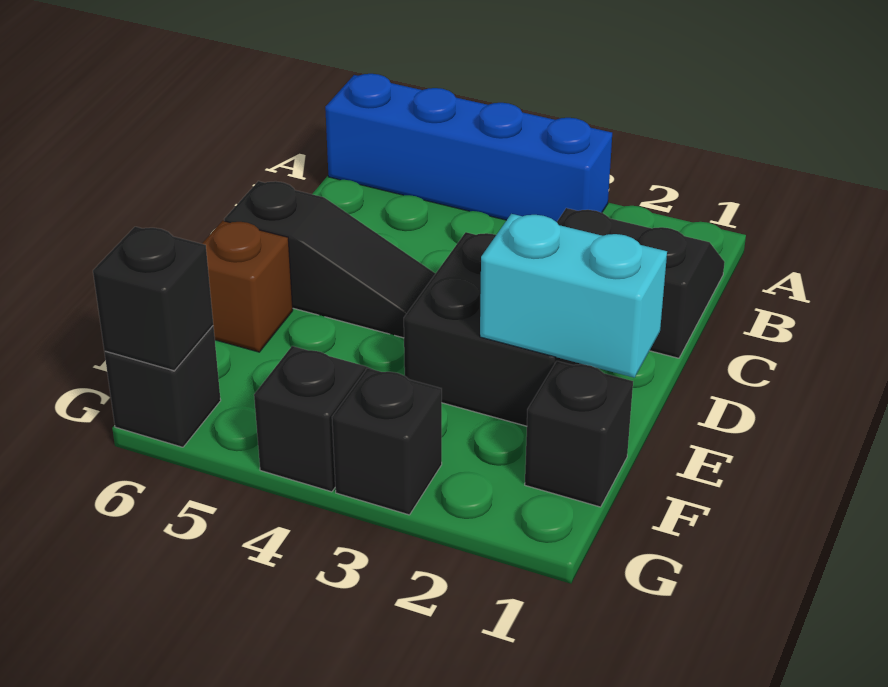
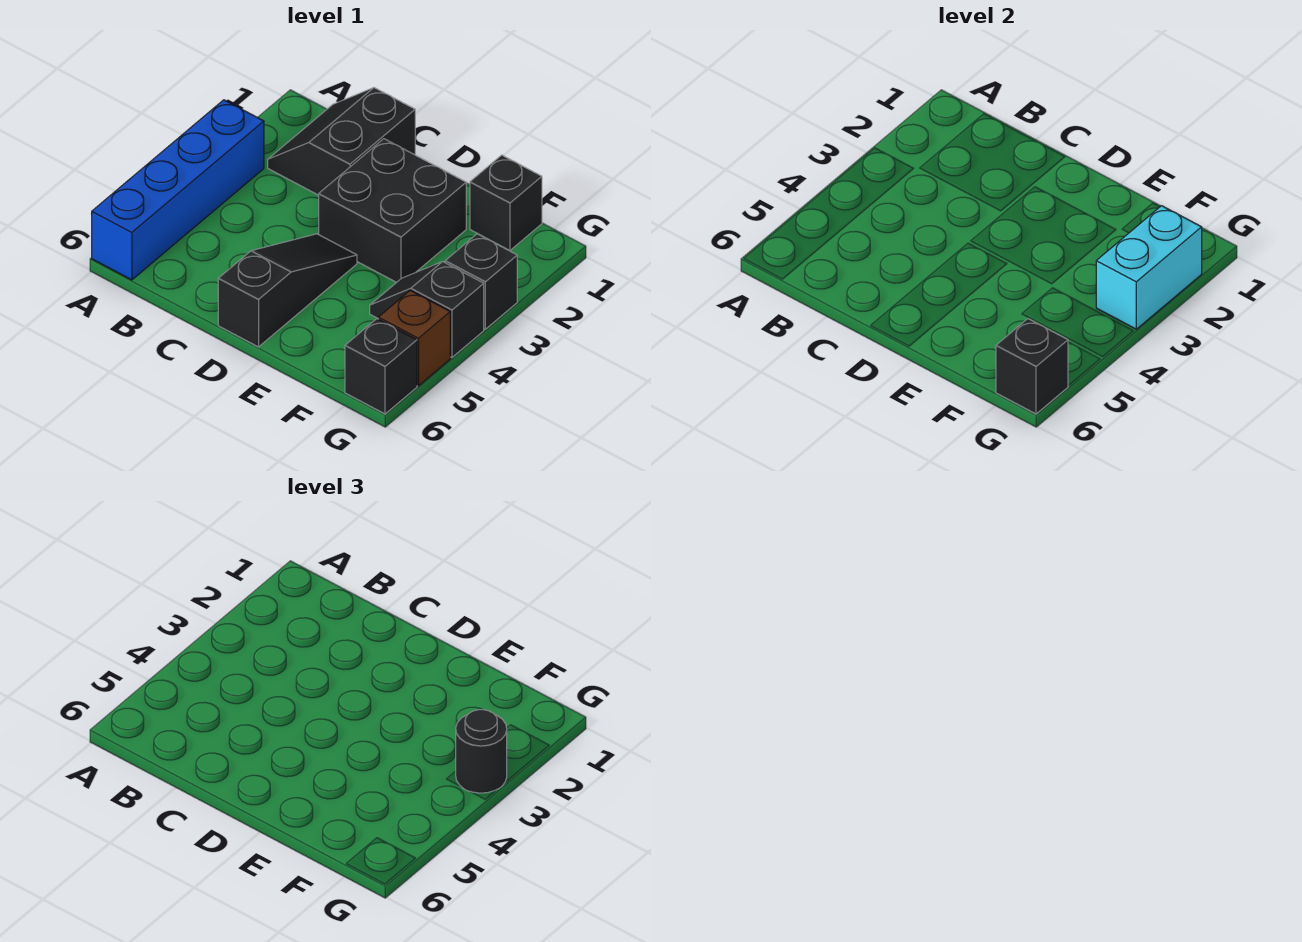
cyan 1x2 brick [480,214,667,378] -> cyan 1x2 brick moved to [1096,206,1202,329]
brown 1x1 brick [202,221,293,352] -> brown 1x1 brick moved to [378,290,450,386]
none -> black 1x1 round brick [456,710,507,793]

